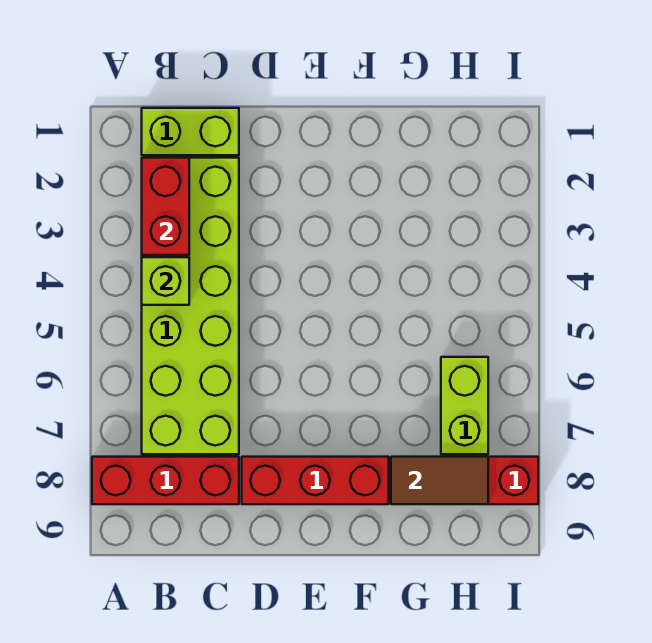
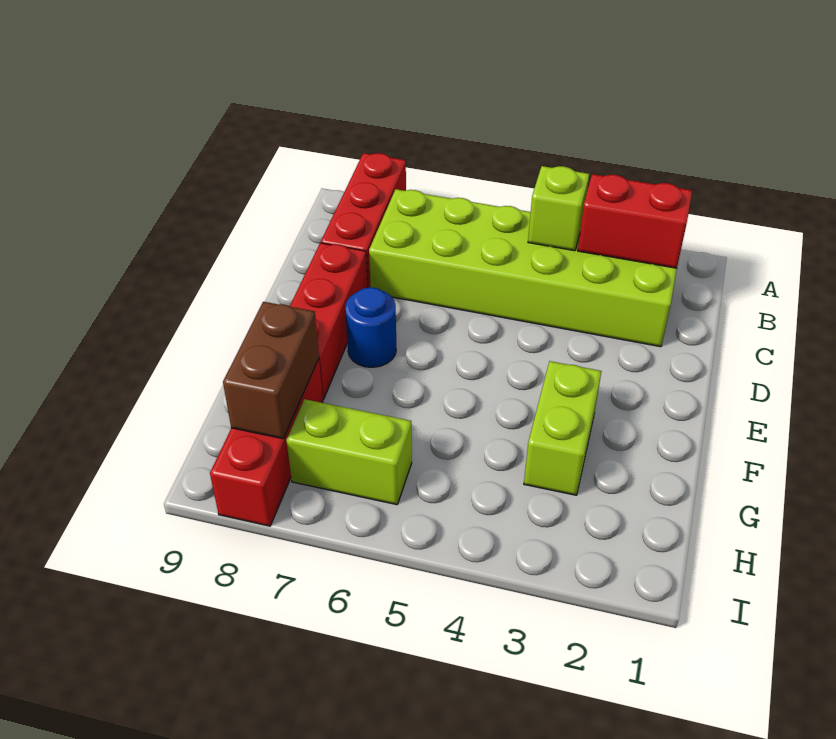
lime 1x2 brick [142,108,239,155] -> lime 1x2 brick moved to [524,361,601,495]
none -> blue 1x1 round brick [345,287,396,367]
brown 1x2 tile [391,457,488,504] -> brown 1x2 brick [223,302,319,439]

